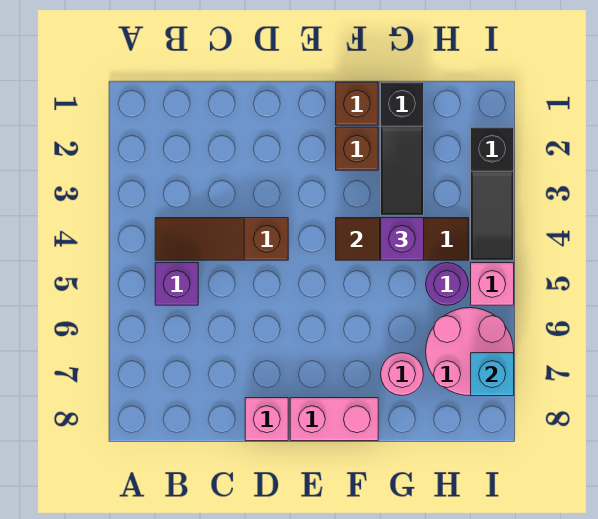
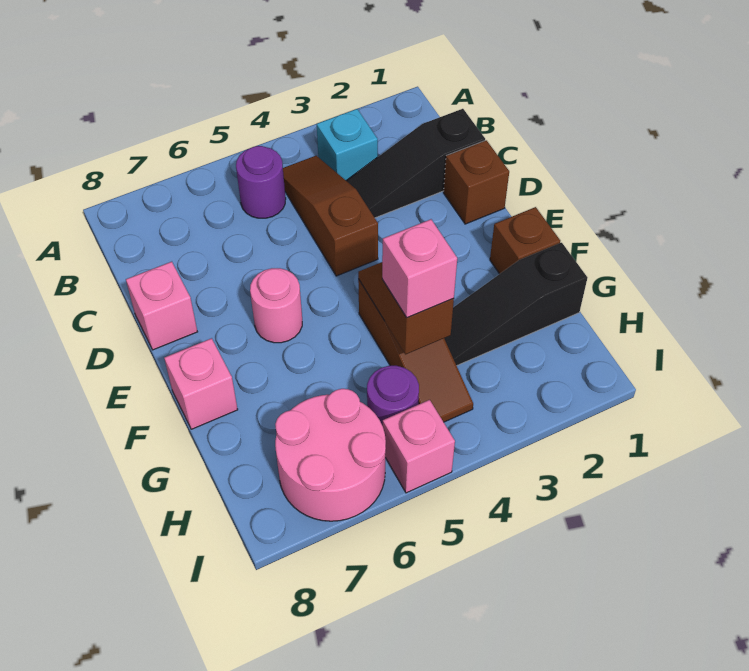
purple 1x1 brick [155,263,198,305] -> purple 1x1 round brick [236,146,286,218]
pink 1x2 brick [290,398,378,441] -> pink 1x1 brick [164,338,238,429]
brown 1x1 brick [336,127,378,170] -> brown 1x1 brick moved to [444,140,509,224]
purple 1x1 brick [381,218,424,260] -> pink 1x1 brick [382,219,457,318]
pink 1x1 round brick [381,353,423,396] -> pink 1x1 round brick moved to [250,268,302,343]
black 1x3 slope [471,127,514,260] -> black 1x3 slope moved to [346,109,485,218]
cyan 1x1 brick [471,353,514,396] -> cyan 1x1 brick moved to [317,109,378,180]

